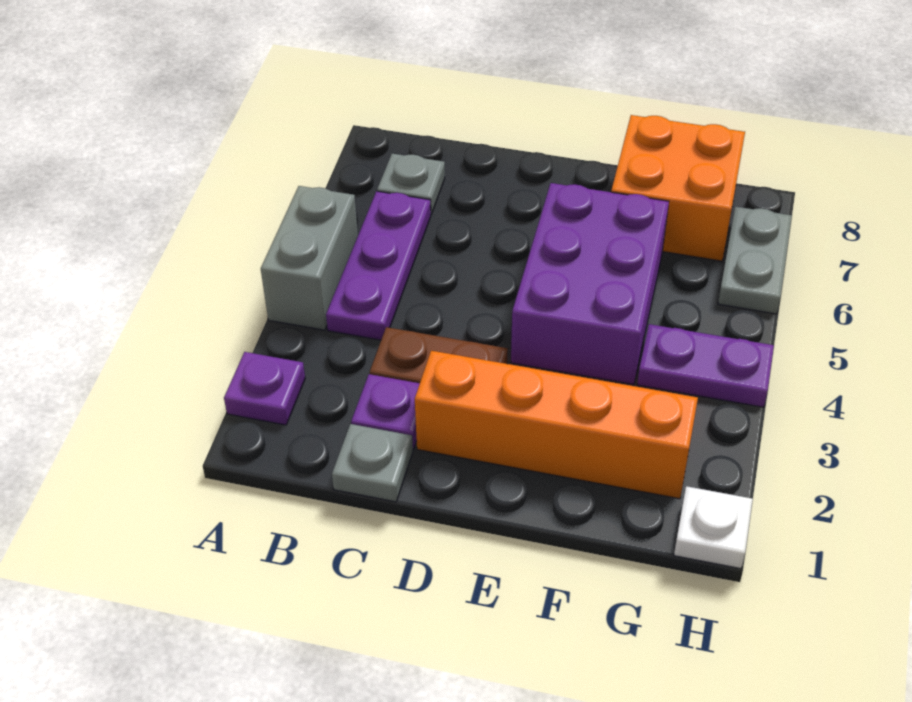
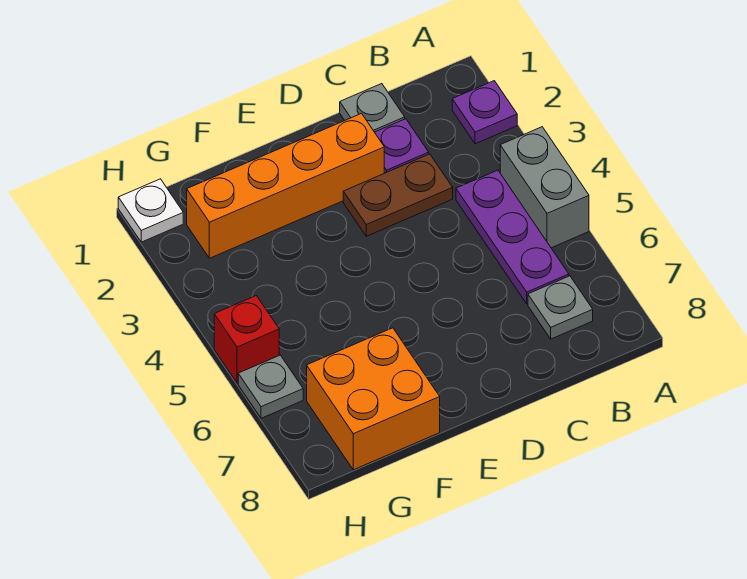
purple 2x3 brick [511,183,669,384] -> none
purple 1x2 plate [637,324,774,407] -> none
none -> red 1x1 brick [214,296,279,383]
grey 1x2 plate [718,207,792,314] -> grey 1x1 plate [238,355,303,418]

